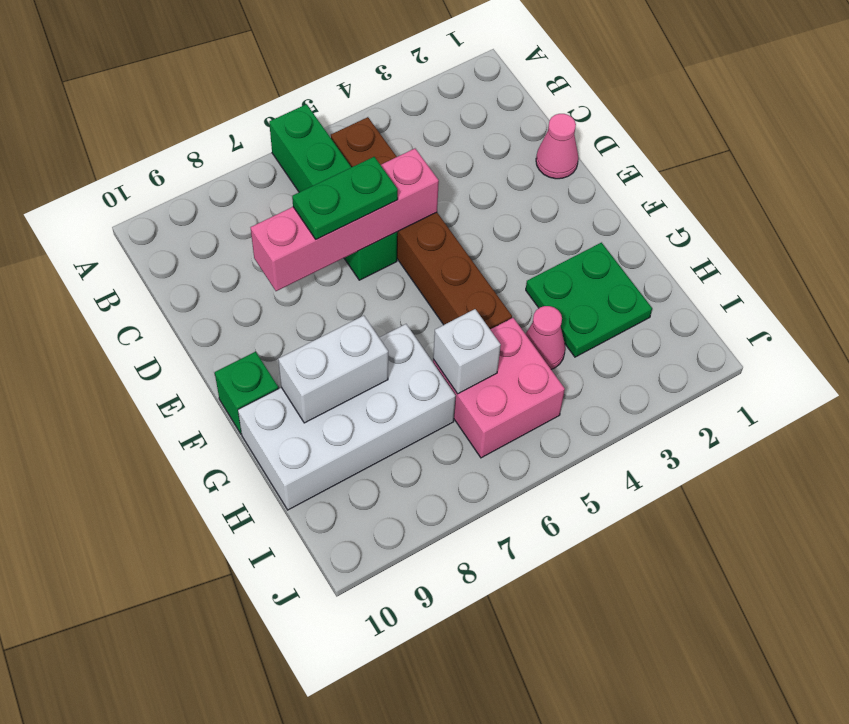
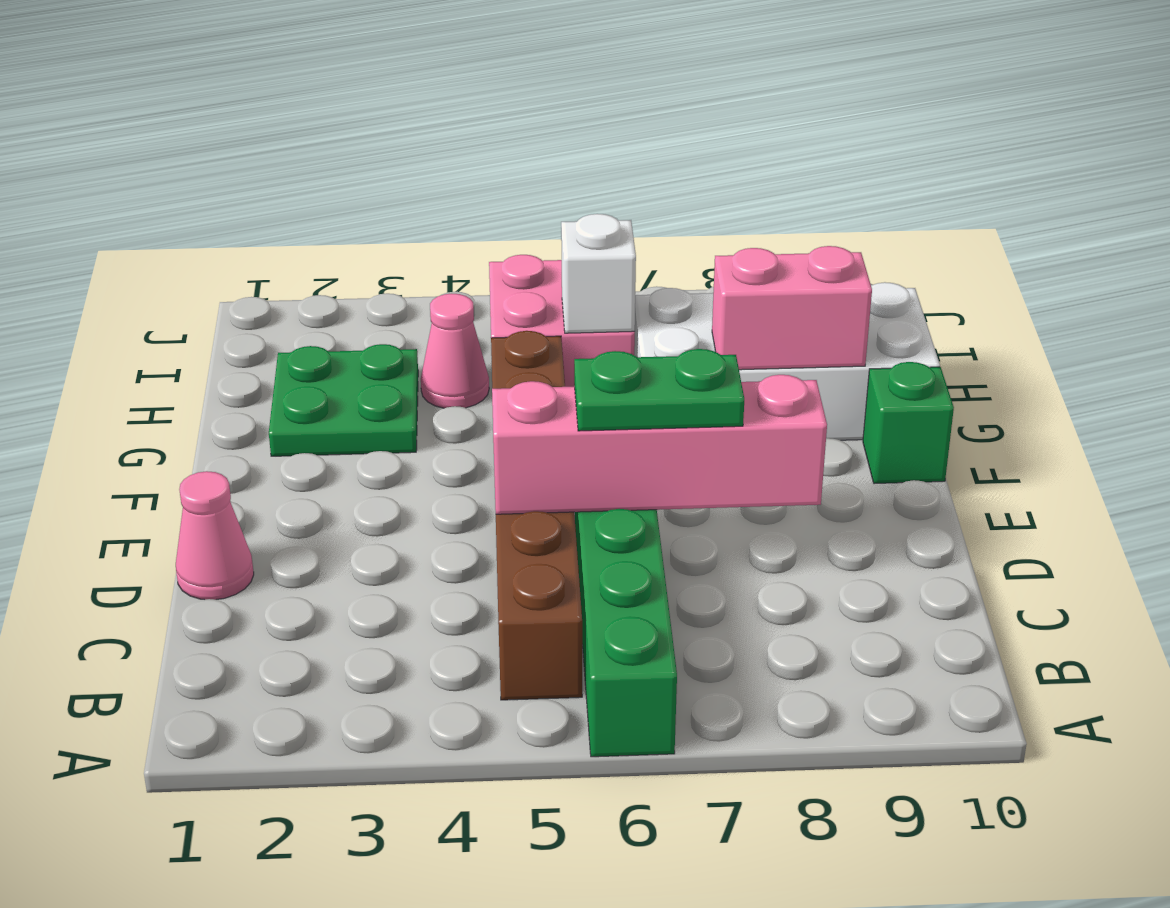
white 1x2 brick [278,316,388,423] -> pink 1x2 brick [712,246,872,370]

